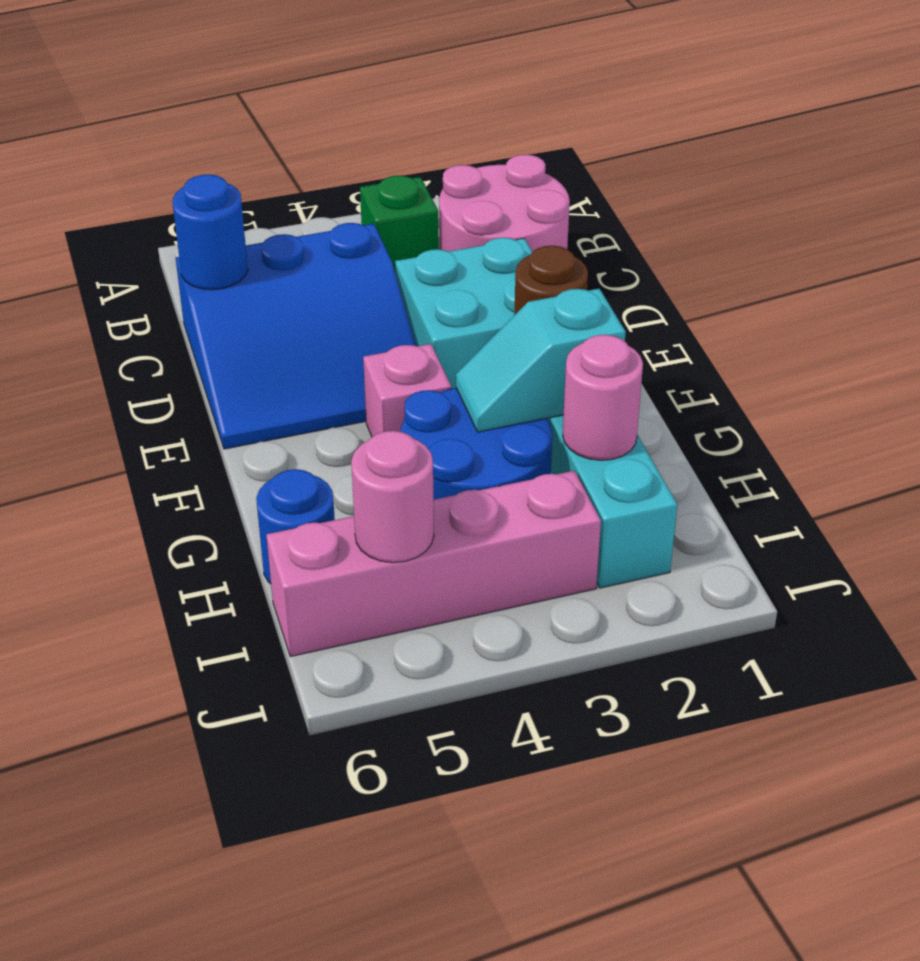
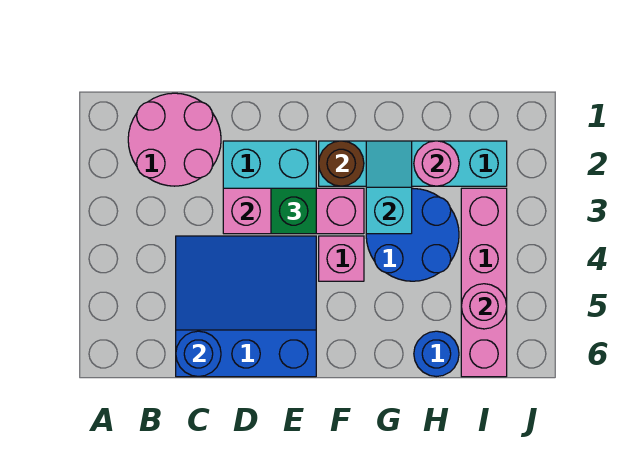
green 1x1 brick [360,176,439,274] -> green 1x1 brick moved to [271,188,316,234]
blue 3x3 slope [176,223,416,449] -> blue 3x3 slope turned to [176,236,316,377]
none -> pink 1x3 brick [223,188,364,234]
cyan 1x2 slope [456,289,626,432] -> cyan 1x2 slope turned to [366,141,412,234]

